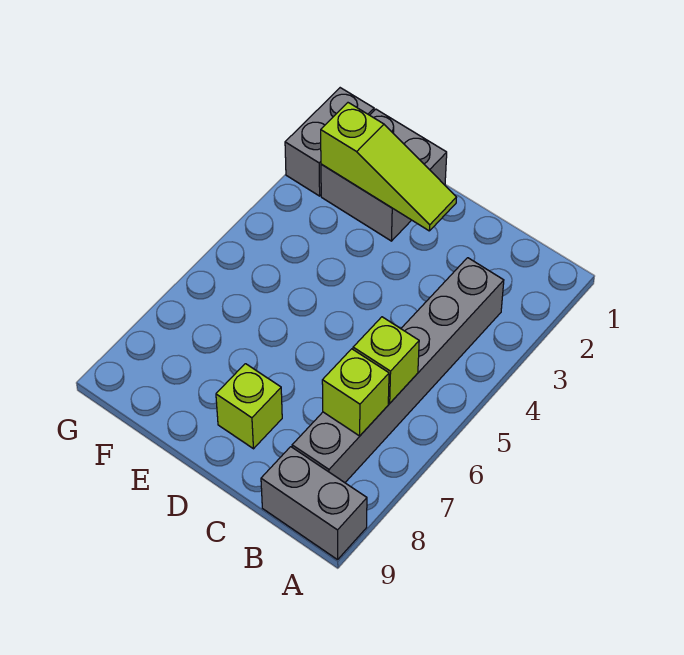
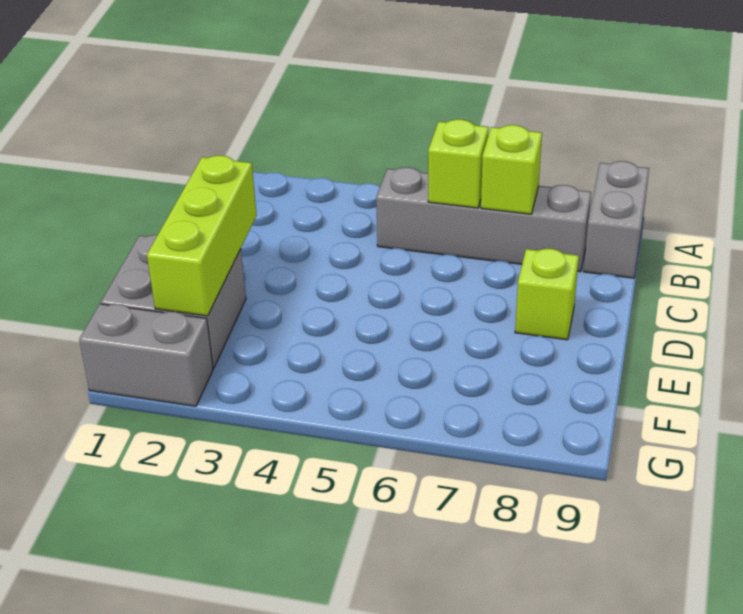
grey 1x6 brick [292,258,504,483] -> grey 1x4 brick [376,167,591,272]
lime 1x3 slope [321,103,457,231] -> lime 1x3 brick [147,155,257,316]

